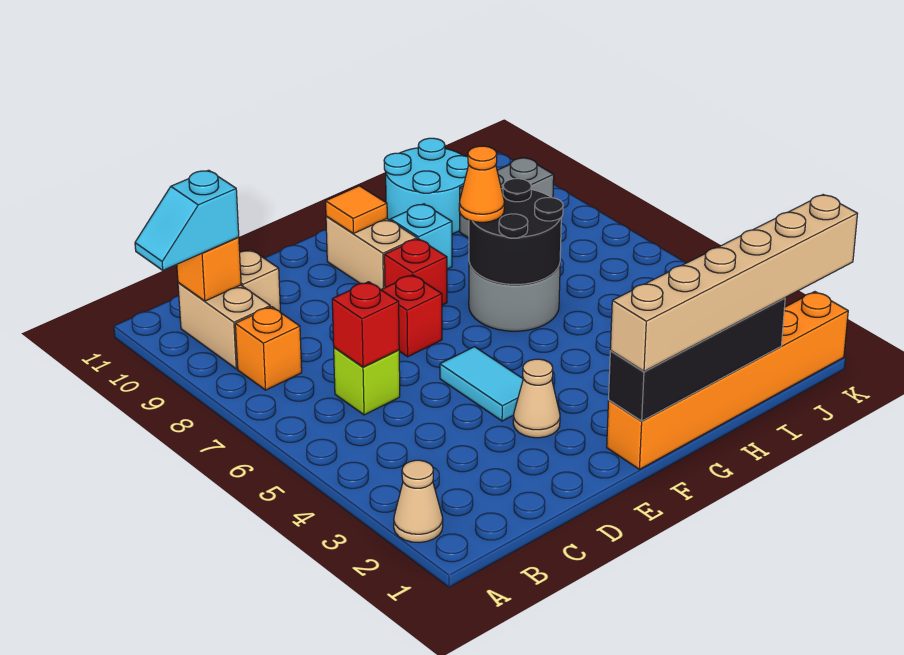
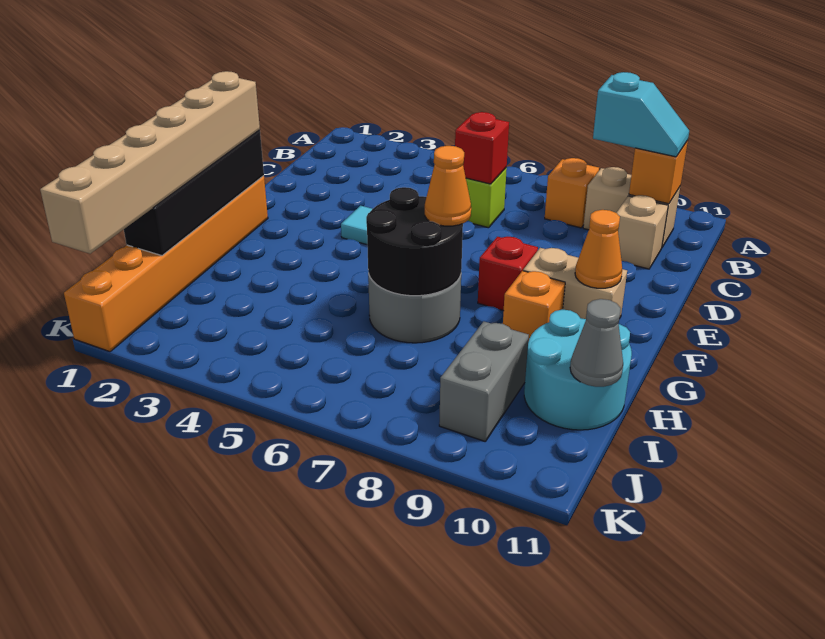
tan 1x1 cone [394,460,443,542] -> none
cyan 1x2 slope [135,170,239,270] -> cyan 1x2 slope turned to [593,72,689,157]
tan 1x1 cone [513,359,560,438] -> none
red 1x1 brick [381,275,442,357] -> none
orange 1x1 tile [326,186,387,234] -> orange 1x1 cone [575,210,622,288]
cyan 1x1 brick [390,204,452,269] -> orange 1x1 brick [503,271,565,342]
none -> grey 1x1 cone [570,299,623,387]

